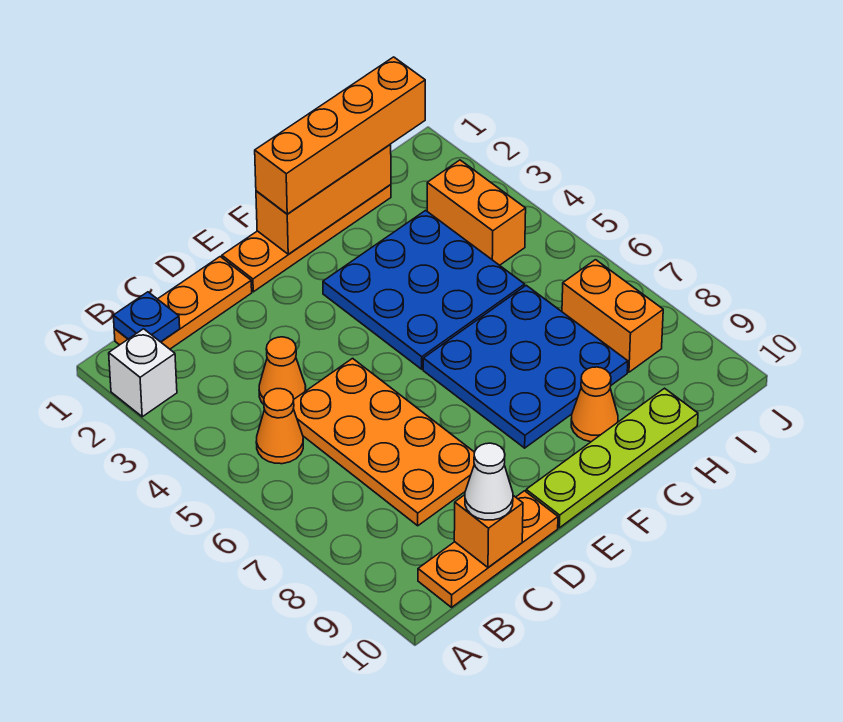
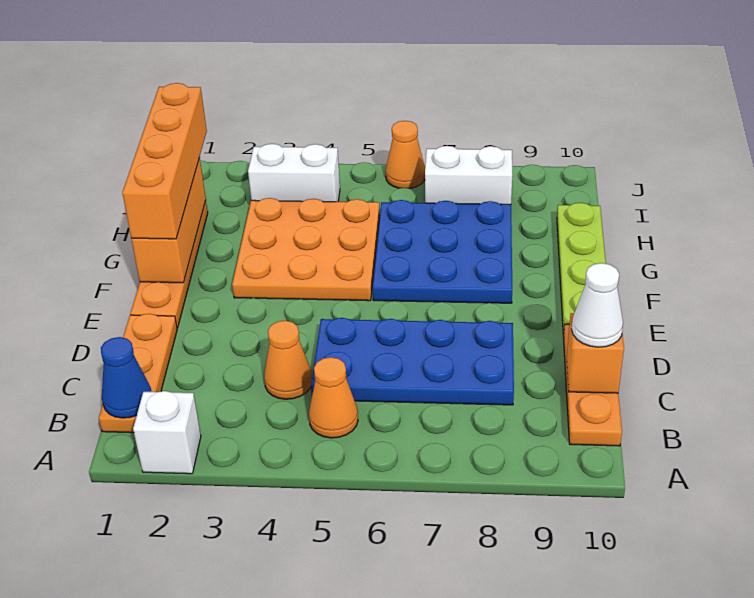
blue 1x1 plate [113,292,180,342] -> blue 1x1 cone [101,337,152,418]
orange 2x4 plate [293,358,475,526] -> blue 2x4 plate [311,318,514,405]
blue 3x3 plate [323,210,525,369] -> orange 3x3 plate [232,198,380,301]
orange 1x1 cone [571,367,618,442] -> orange 1x1 cone moved to [386,121,425,189]
orange 1x2 brick [427,160,526,265] -> white 1x2 brick [248,144,340,202]
orange 1x2 brick [562,260,663,372] -> white 1x2 brick [425,146,512,204]

